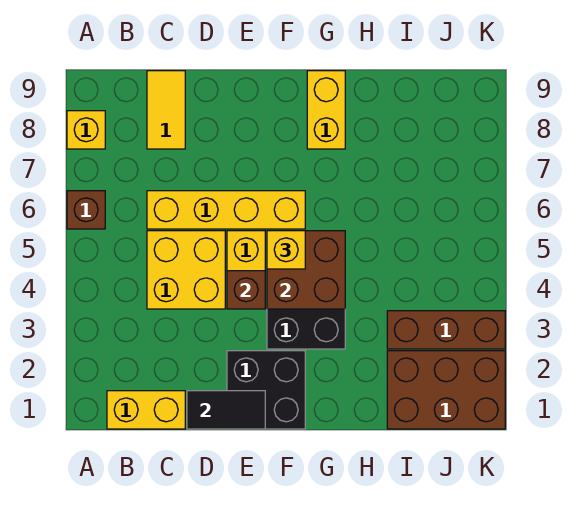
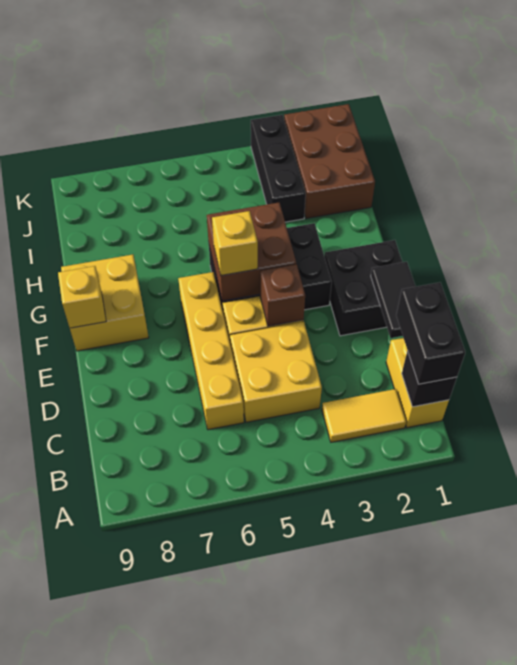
brown 1x1 brick [67,191,105,229] -> none
yellow 1x1 brick [67,111,105,149] -> yellow 1x1 brick moved to [58,266,106,328]
none -> black 1x1 brick [402,351,457,407]
none -> black 1x2 brick [396,282,465,384]
yellow 1x2 tile [147,71,185,149] -> yellow 1x2 tile moved to [322,389,406,442]
yellow 1x2 brick [307,71,345,149] -> yellow 2x2 brick [61,255,149,351]
brown 1x3 brick [387,311,505,349] -> black 1x3 brick [251,115,306,222]

